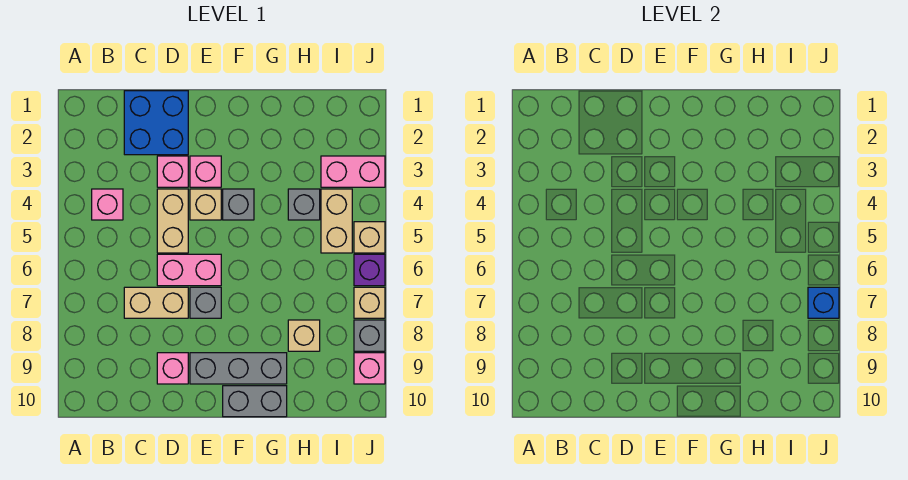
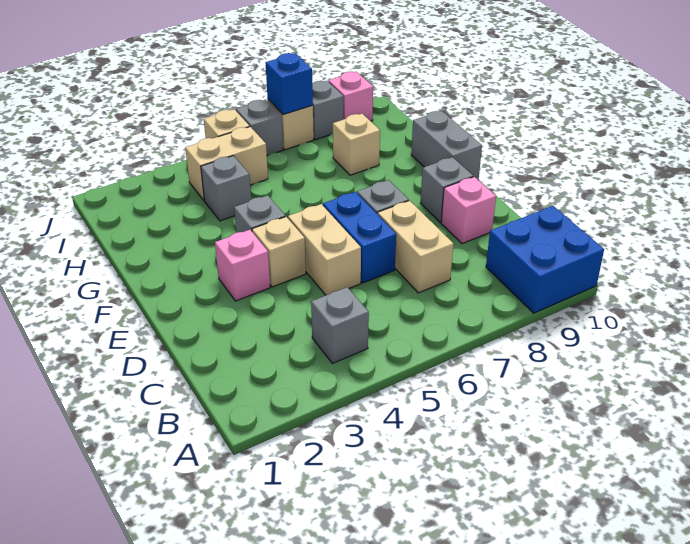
pink 1x1 brick [92,189,123,220] -> grey 1x1 brick [311,287,369,363]
blue 2x2 brick [124,91,188,155] -> blue 2x2 brick moved to [486,206,604,313]
pink 1x1 brick [157,156,188,187] -> none
tan 1x2 brick [157,189,188,253] -> tan 1x2 brick turned to [288,204,361,295]
pink 1x2 brick [157,254,221,286] -> blue 1x2 brick [323,192,396,283]
grey 1x3 brick [190,353,287,384] -> grey 1x1 brick [421,157,473,222]
pink 1x2 brick [321,156,385,187] -> none
purple 1x1 brick [354,254,385,286] -> grey 1x1 brick [236,100,283,156]

